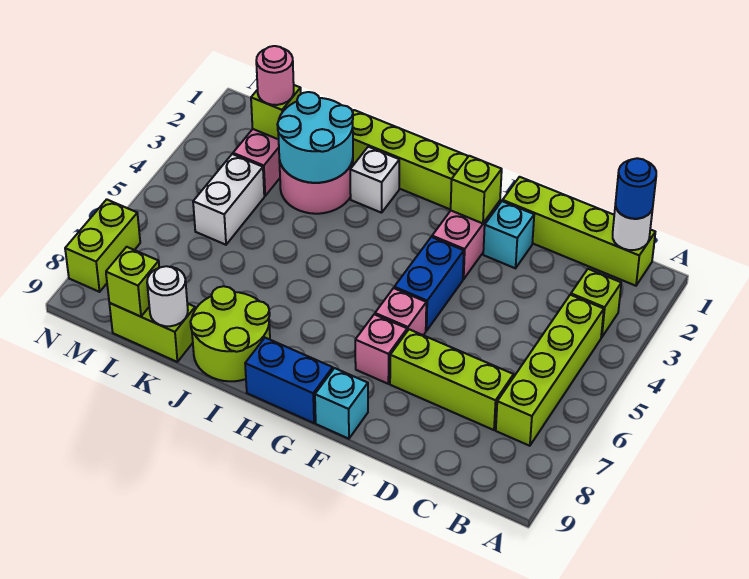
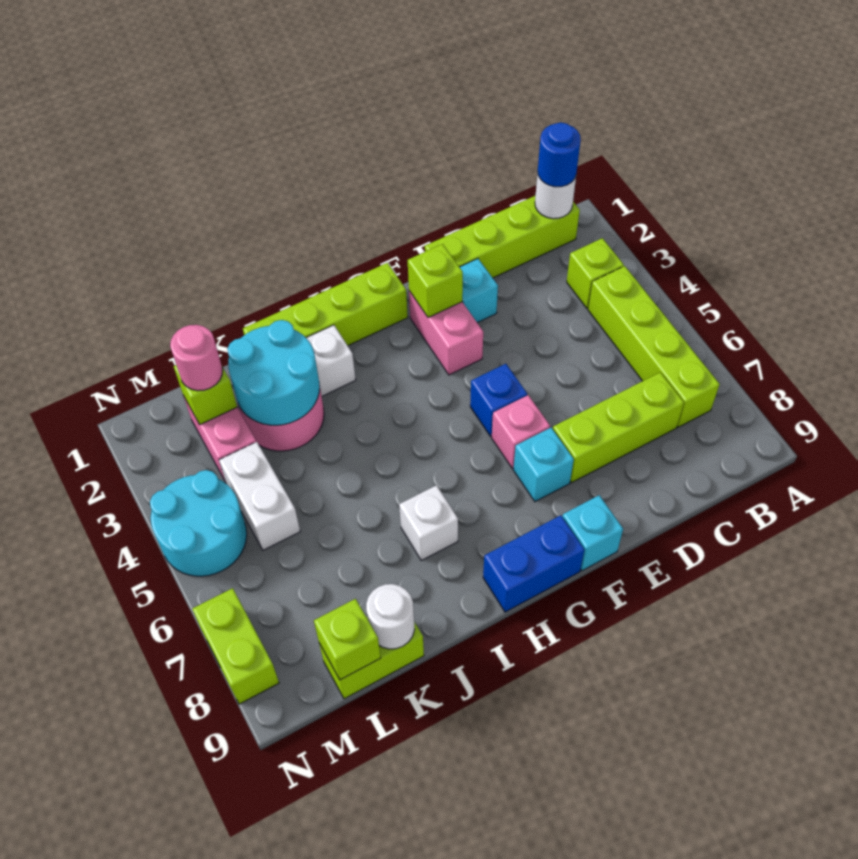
blue 1x2 brick [394,237,464,331] -> blue 1x1 brick [470,364,527,436]
pink 1x1 brick [355,314,407,384] -> cyan 1x1 brick [513,428,574,501]
none -> white 1x1 brick [399,485,458,560]
lime 2x2 round brick [191,286,270,381] -> none
none -> cyan 2x2 round brick [150,470,247,576]

